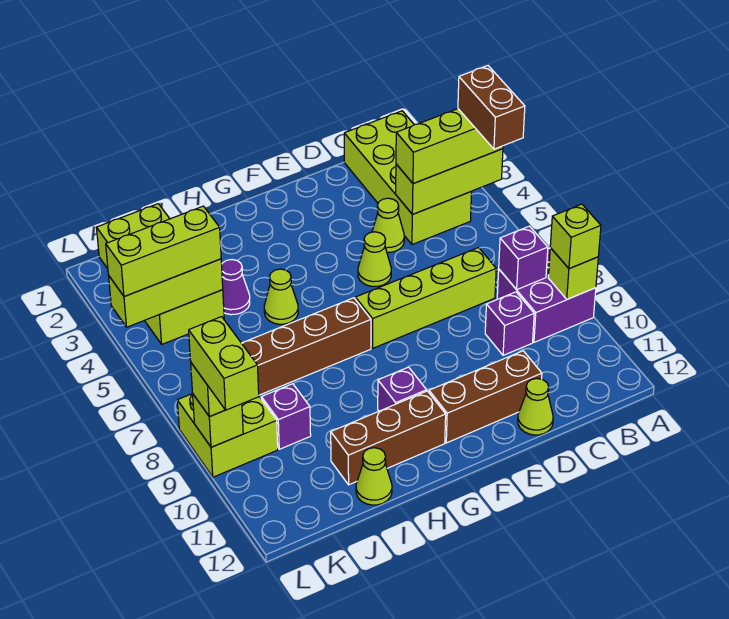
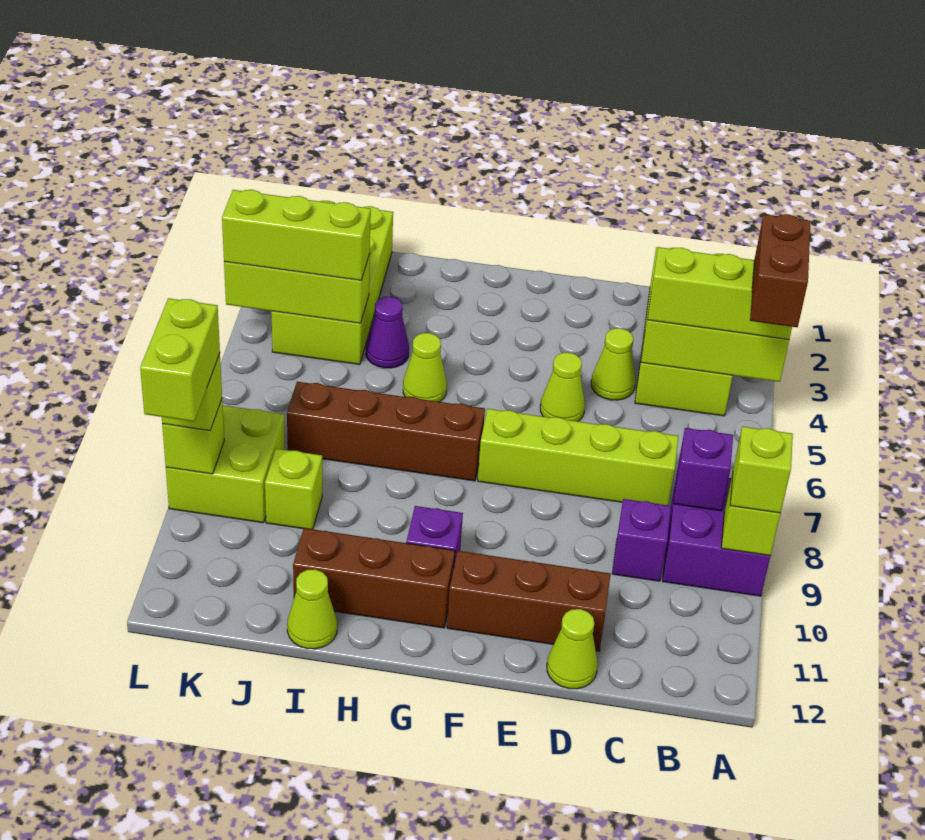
purple 1x1 brick [261,384,311,449] -> lime 1x1 brick [265,449,322,529]

